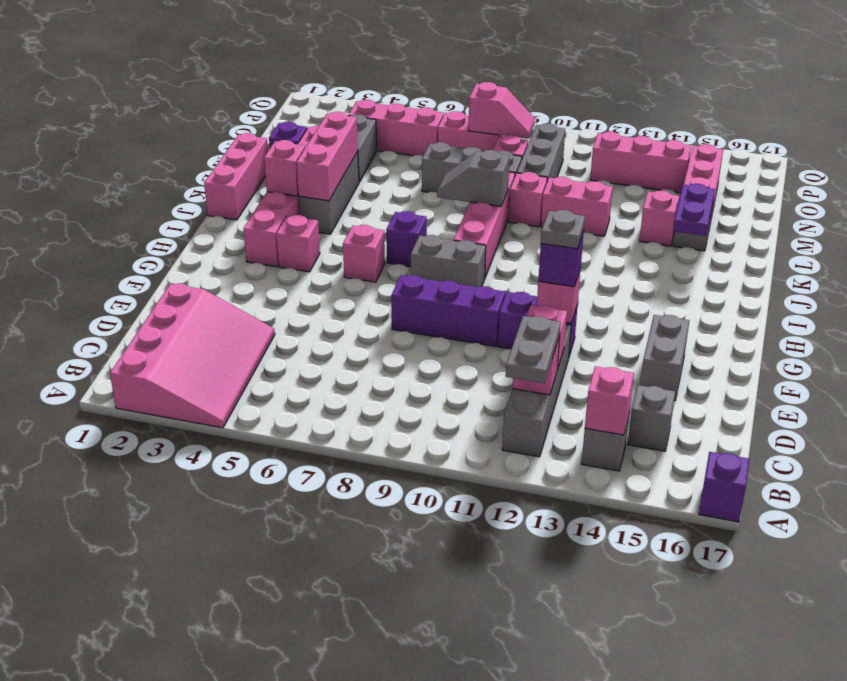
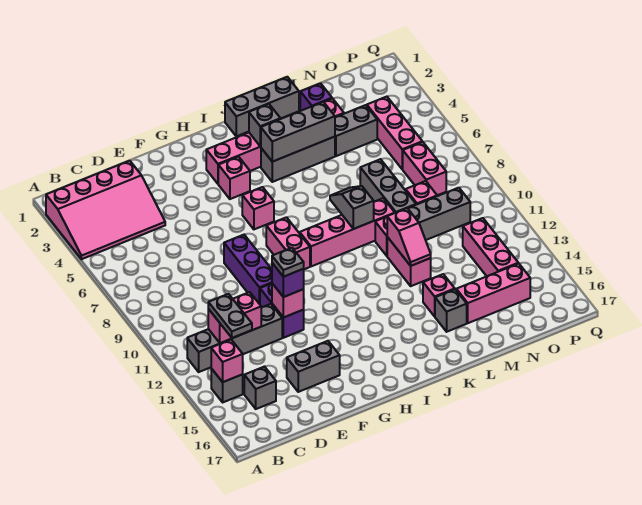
purple 1x1 brick [699,452,750,522] -> none
grey 1x2 plate [506,316,561,383] -> grey 1x2 plate turned to [208,294,252,338]
grey 1x2 brick [411,235,486,287] -> pink 1x2 brick [266,217,310,269]
purple 1x1 brick [386,211,427,267] -> none
pink 1x3 brick [204,133,268,220] -> grey 1x3 brick [225,77,299,136]
pink 1x1 brick [264,140,305,196] -> grey 1x1 brick [249,104,280,146]
pink 1x3 brick [296,112,358,201] -> grey 1x3 brick [261,102,335,162]
purple 1x2 plate [673,184,715,236] -> none
pink 1x2 slope [468,82,535,139] -> pink 1x2 slope moved to [387,208,431,266]

